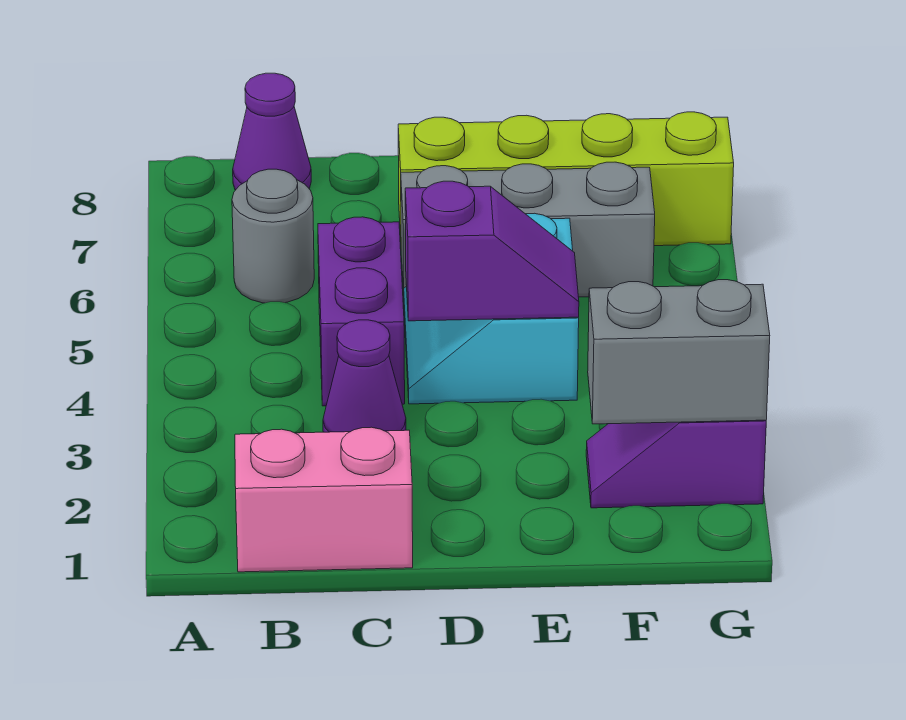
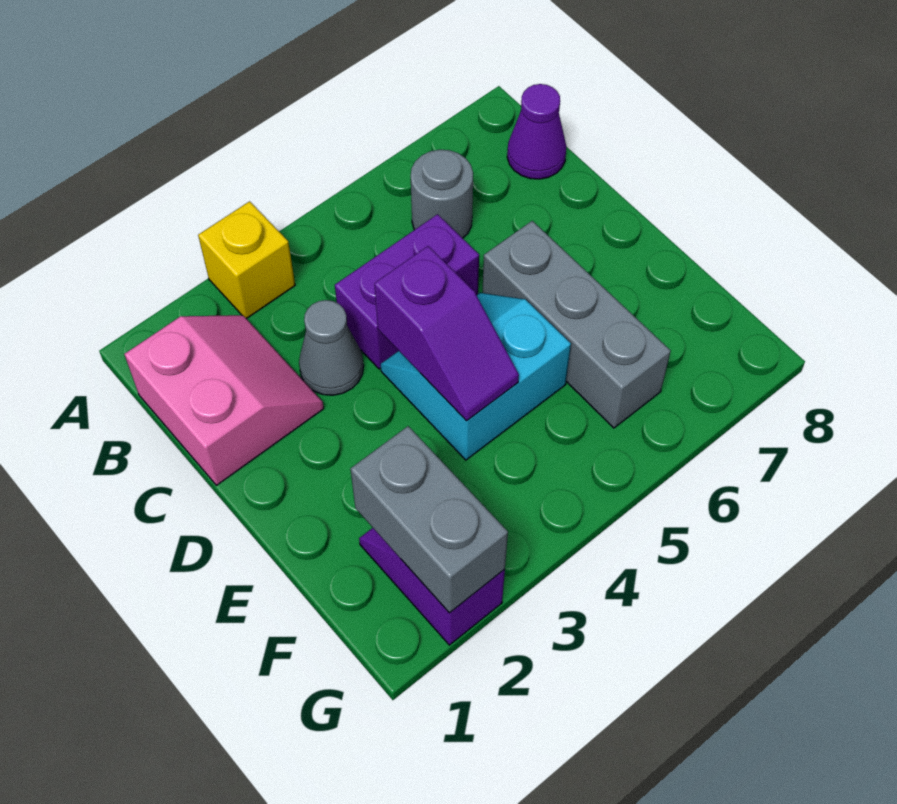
none -> yellow 1x1 brick [198,201,295,319]
purple 1x1 cone [323,320,406,432] -> grey 1x1 cone [299,300,364,395]
lime 1x4 brick [398,112,734,246] -> none

